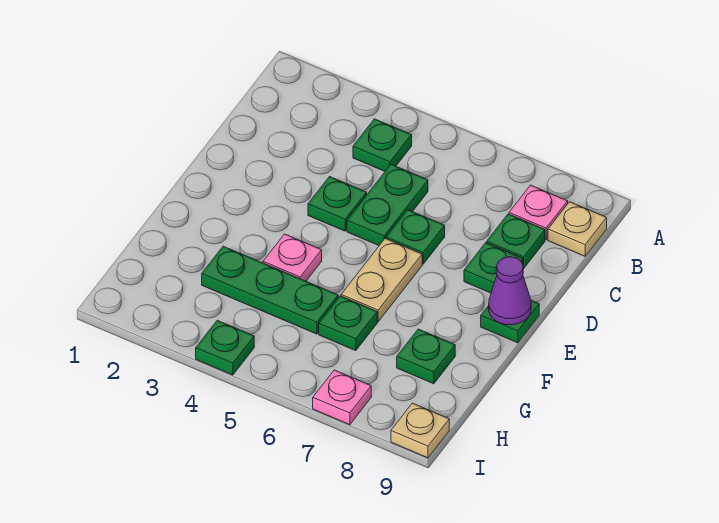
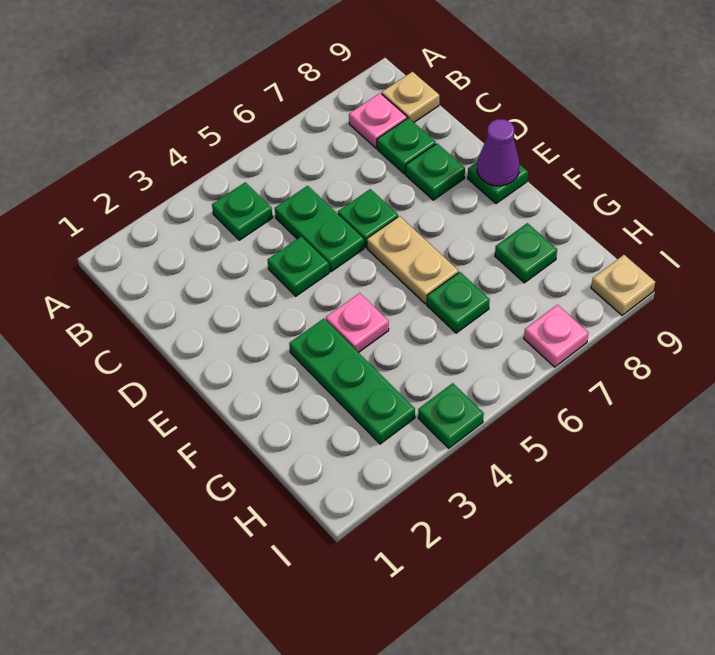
green 1x3 plate [202,246,338,334] -> green 1x3 plate turned to [289,319,415,444]

